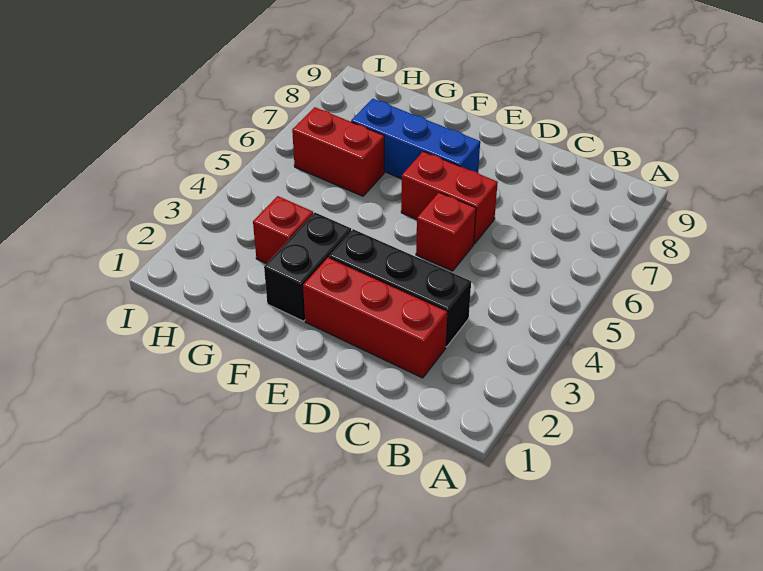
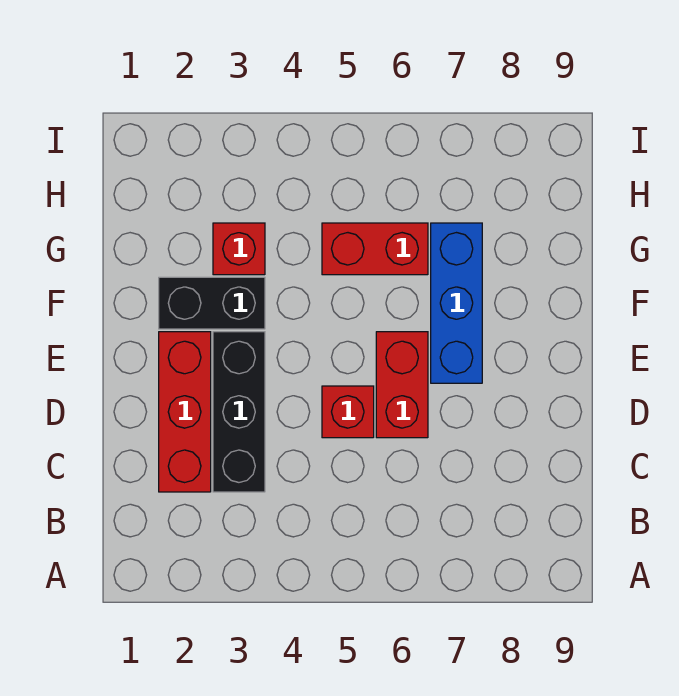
red 1x2 brick [292,107,384,196] -> red 1x2 brick turned to [322,223,428,275]

